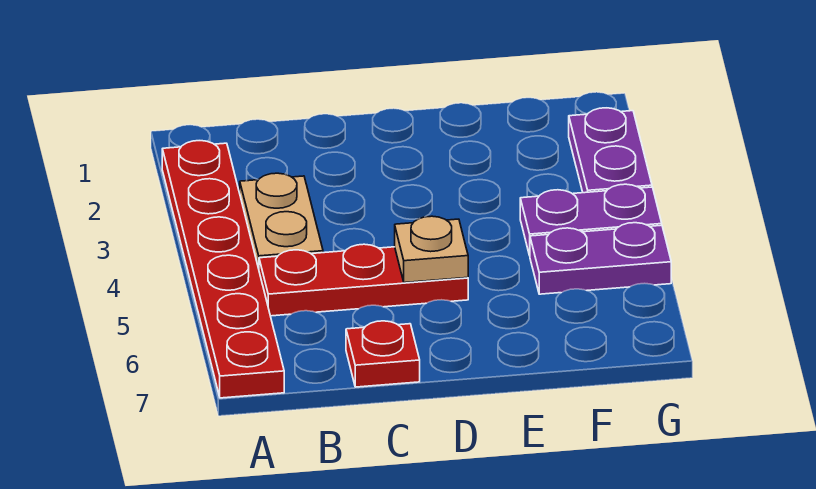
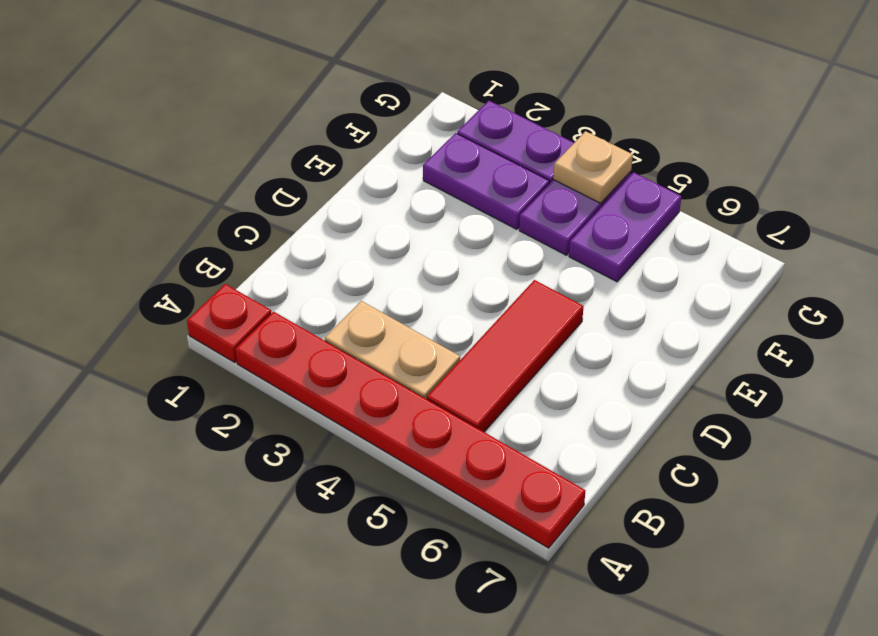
red 1x3 plate [259,244,468,316] -> red 1x3 tile [427,280,584,432]
red 1x1 plate [346,321,420,387] -> red 1x1 plate moved to [187,284,271,363]
tan 1x1 plate [395,216,468,283] -> tan 1x1 plate moved to [553,131,633,203]
none -> purple 1x2 plate [423,133,549,229]

